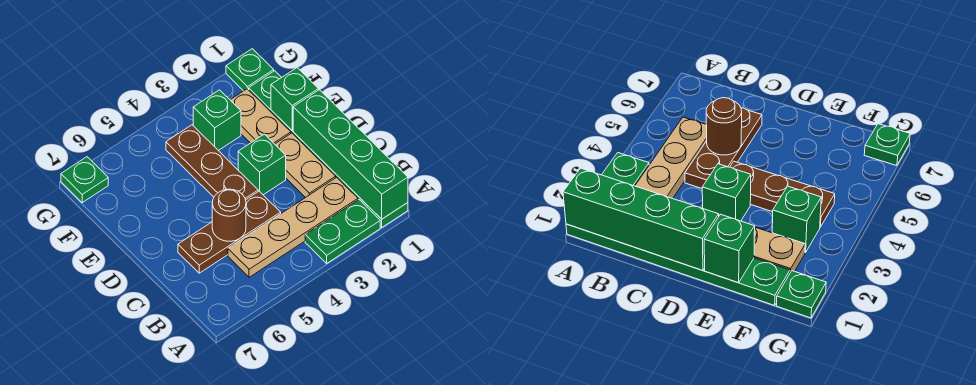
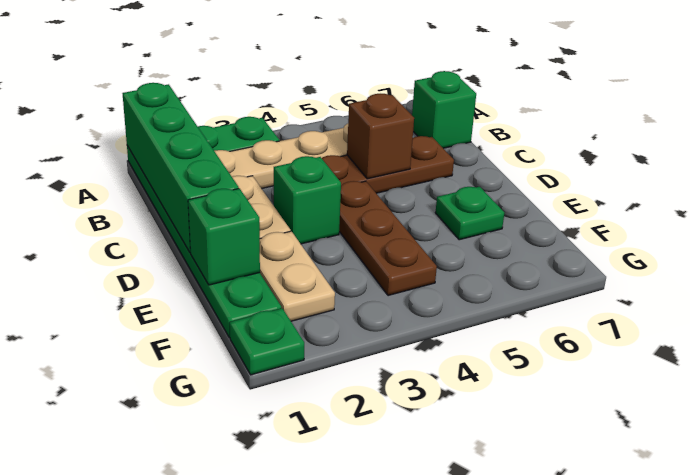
brown 1x1 round brick [212,189,246,241] -> brown 1x1 brick [347,94,414,179]
green 1x1 brick [193,90,241,151] -> green 1x1 brick moved to [412,71,476,148]
green 1x1 plate [61,157,108,203] -> green 1x1 plate moved to [435,187,504,240]

